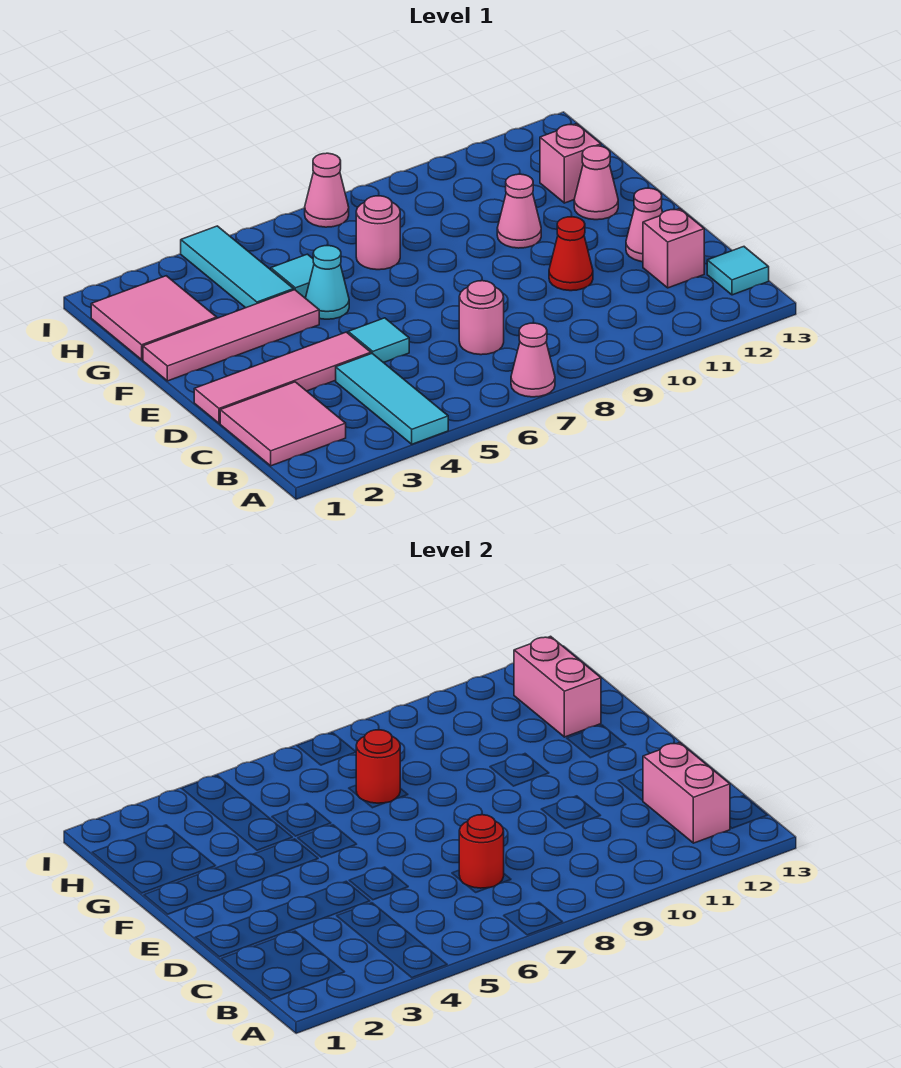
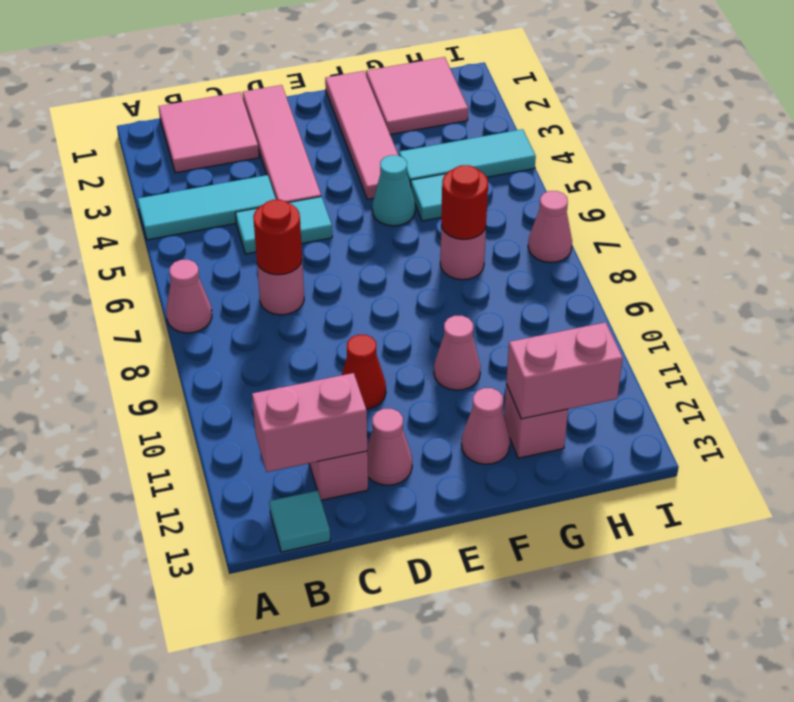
cyan 1x1 tile [348,318,409,363] -> cyan 1x2 tile [235,196,332,254]

